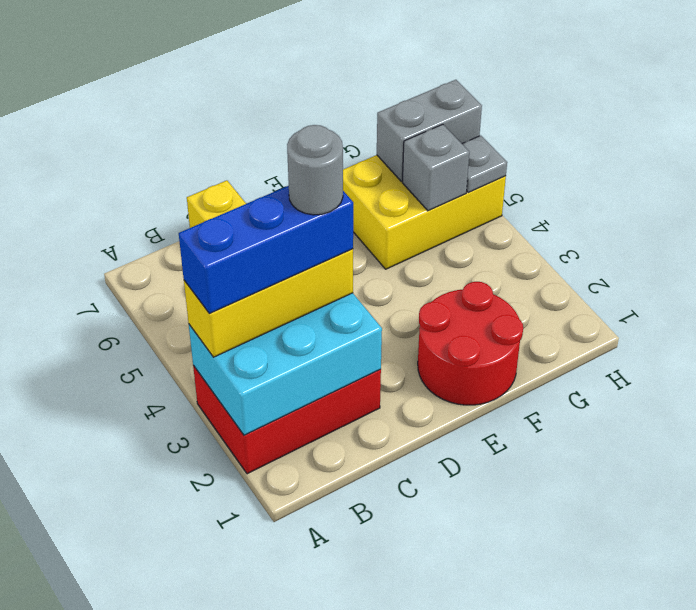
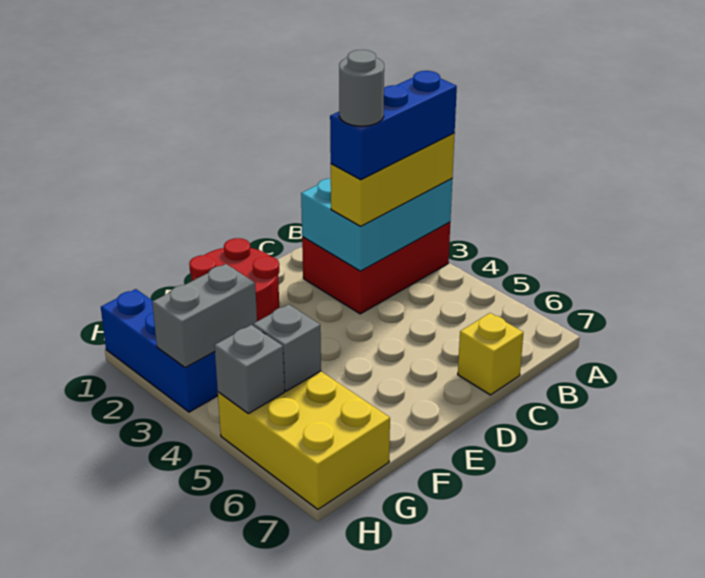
yellow 2x3 brick [343,155,506,269] -> yellow 2x3 brick turned to [218,371,390,509]
grey 1x2 brick [377,80,482,181] -> grey 1x2 brick moved to [152,264,257,368]
none -> blue 1x3 brick [101,289,218,412]
grey 1x1 plate [462,136,507,193] -> grey 1x1 brick [214,325,285,414]

